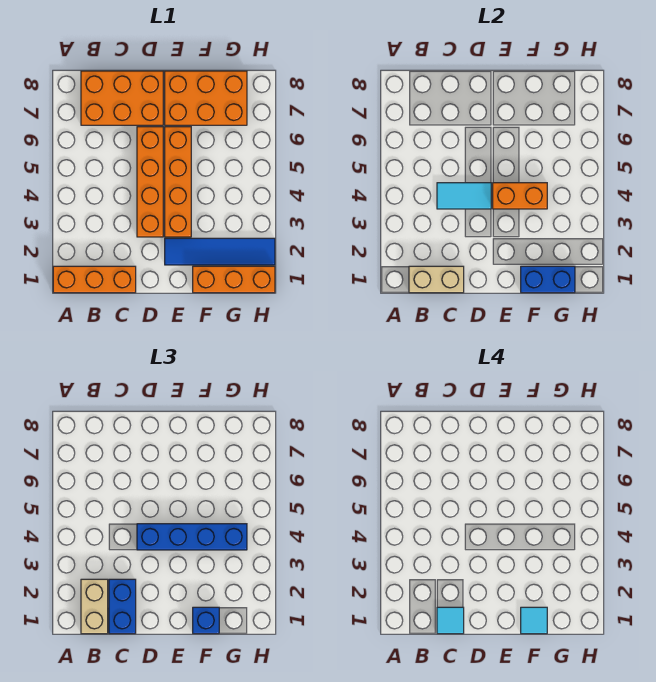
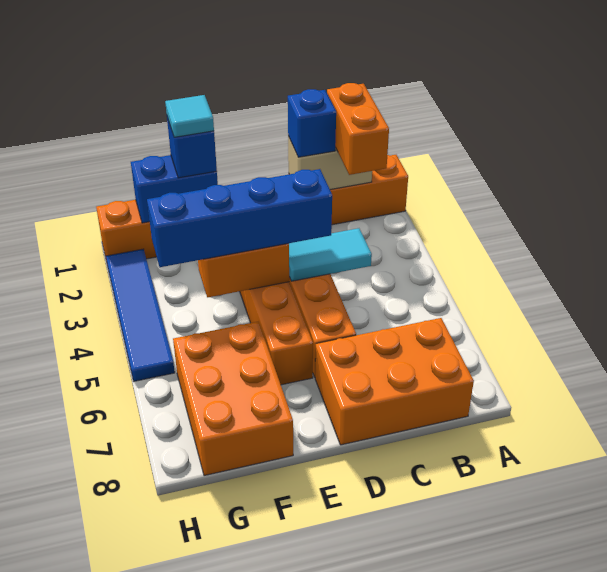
tan 1x2 brick [81,579,108,634] -> orange 1x2 brick [327,83,389,175]
blue 1x2 brick [109,579,136,634] -> blue 1x1 brick [288,89,336,157]
cyan 1x1 tile [437,607,464,634] -> none
blue 1x4 tile [165,238,275,265] -> blue 1x4 tile turned to [106,249,175,381]
orange 2x3 brick [165,71,247,125] -> orange 2x3 brick turned to [173,322,293,476]

